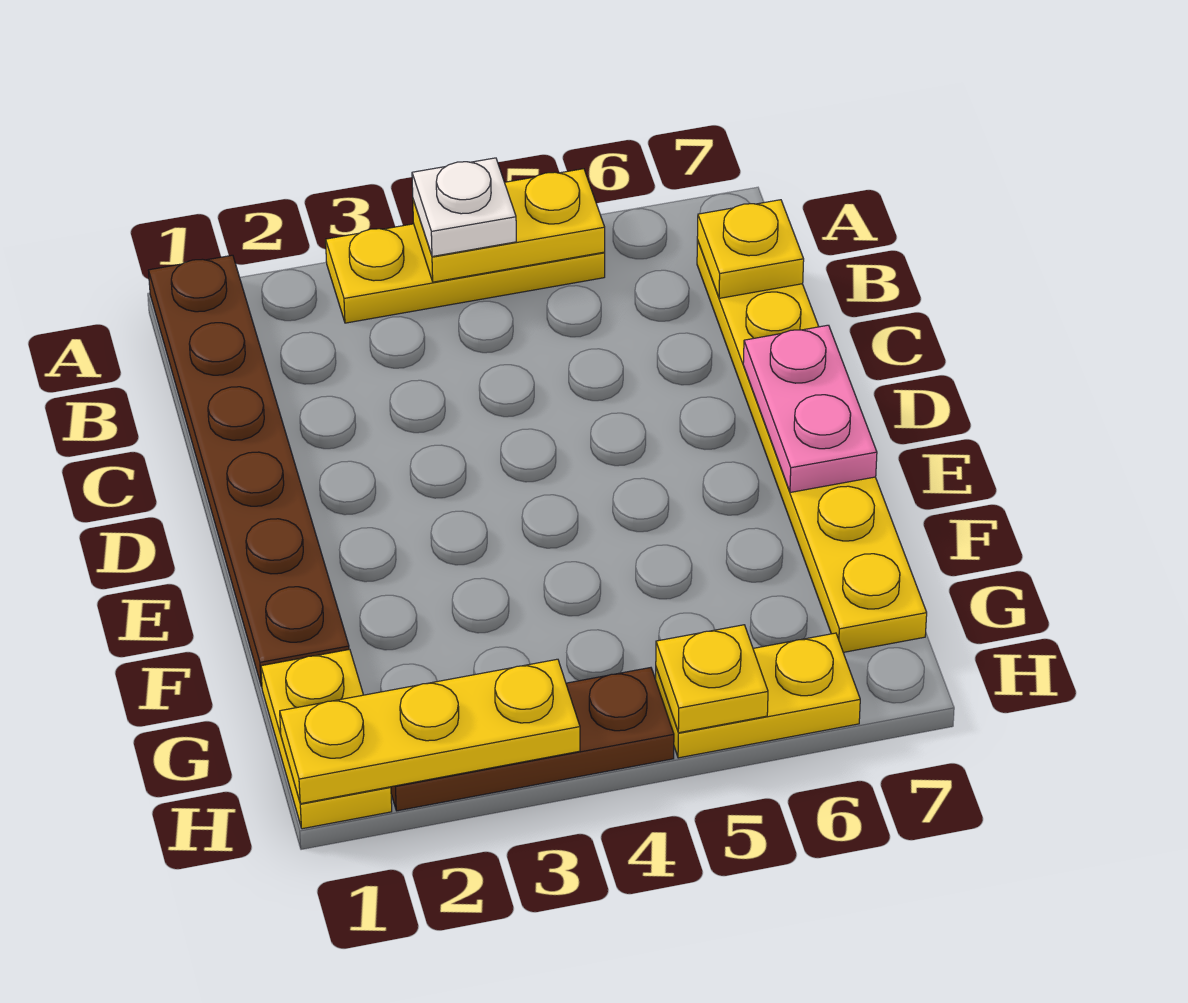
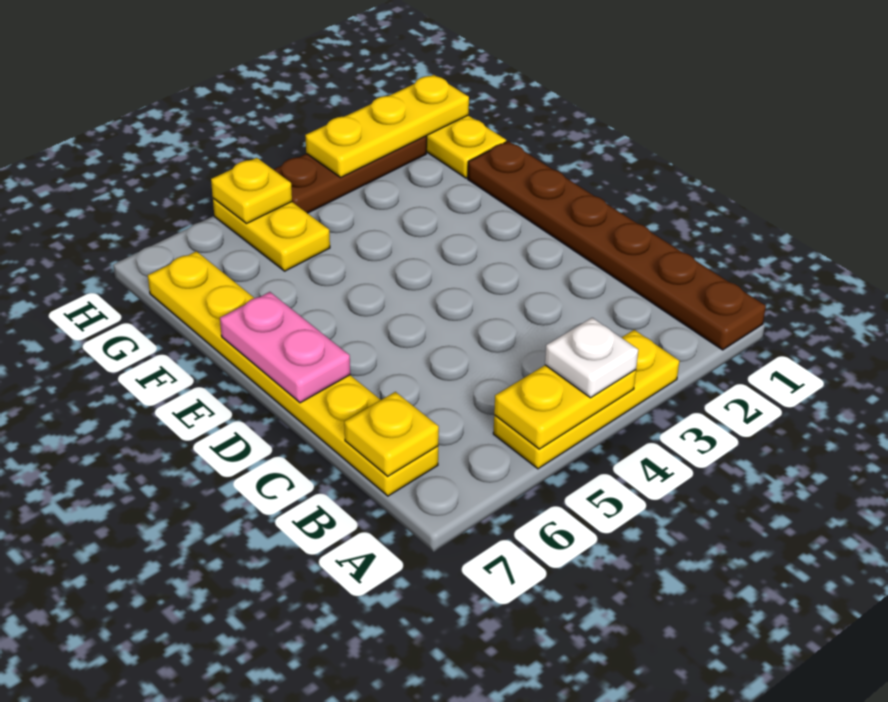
yellow 1x2 plate [656,633,860,758] -> yellow 1x2 plate turned to [213,198,330,271]

